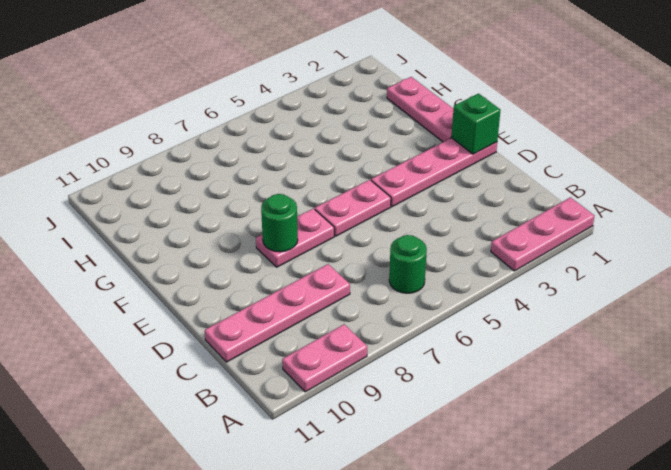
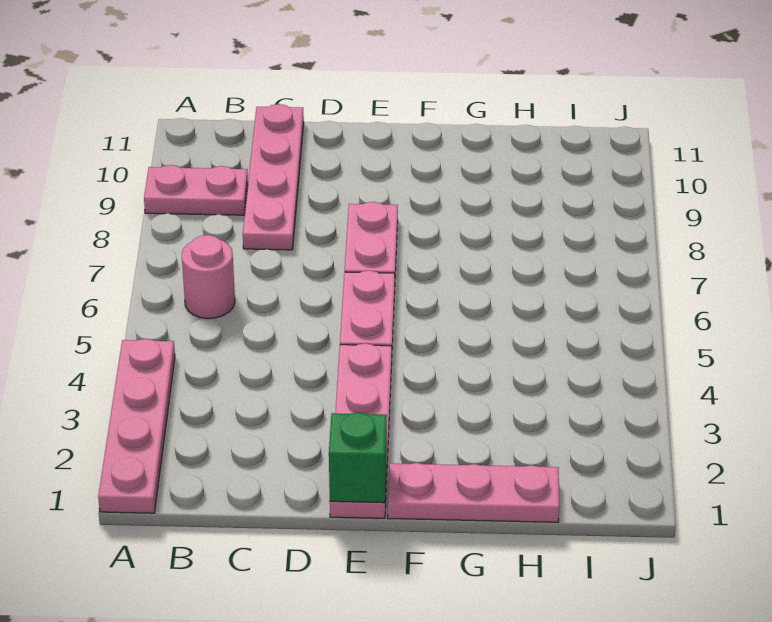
pink 1x3 plate [491,197,594,271] -> pink 1x4 plate [98,339,175,513]
pink 1x2 plate [282,324,367,392] -> pink 1x2 plate turned to [144,165,248,215]
green 1x1 round brick [389,235,427,293] -> pink 1x1 round brick [182,235,235,319]
green 1x1 round brick [261,194,298,252] -> none

